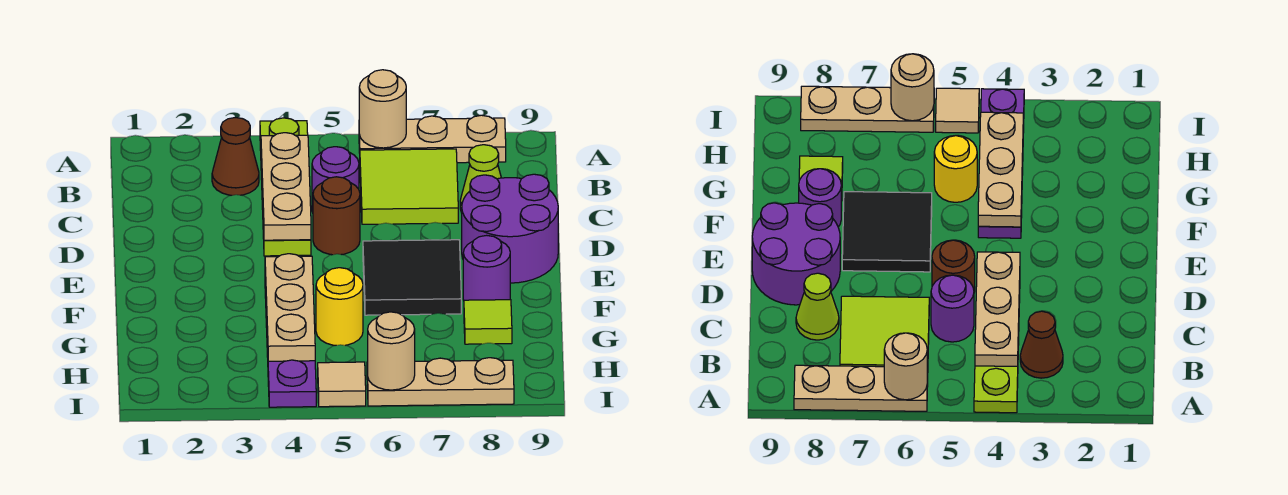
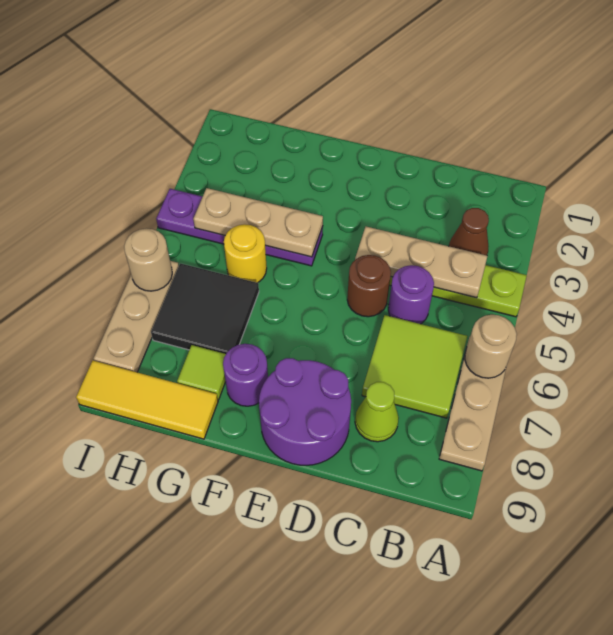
black 2x2 tile [363,240,461,315] -> black 2x2 tile moved to [151,263,259,354]
none -> yellow 1x3 tile [76,361,218,439]
tan 1x1 tile [318,362,366,407] -> none

